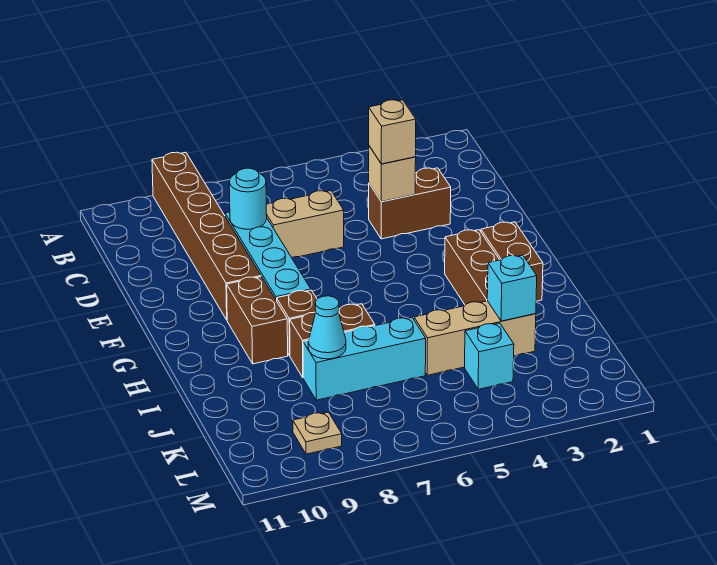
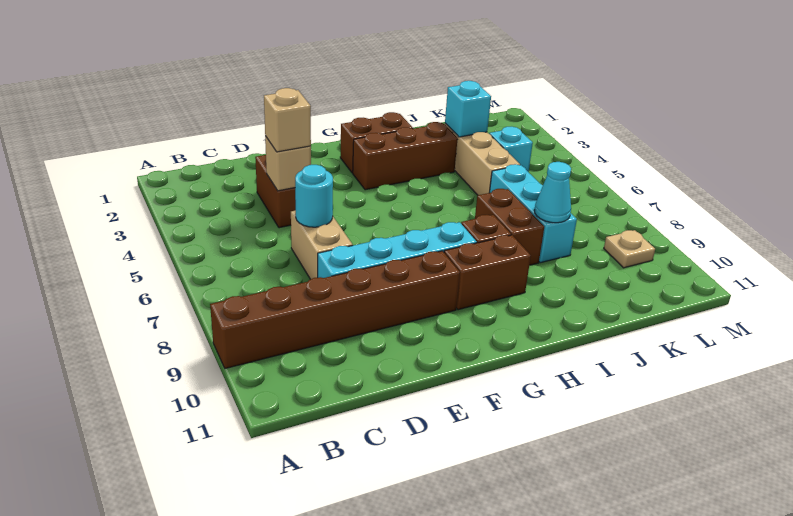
cyan 1x1 round brick [229,168,267,229] -> cyan 1x1 round brick moved to [295,165,333,227]

